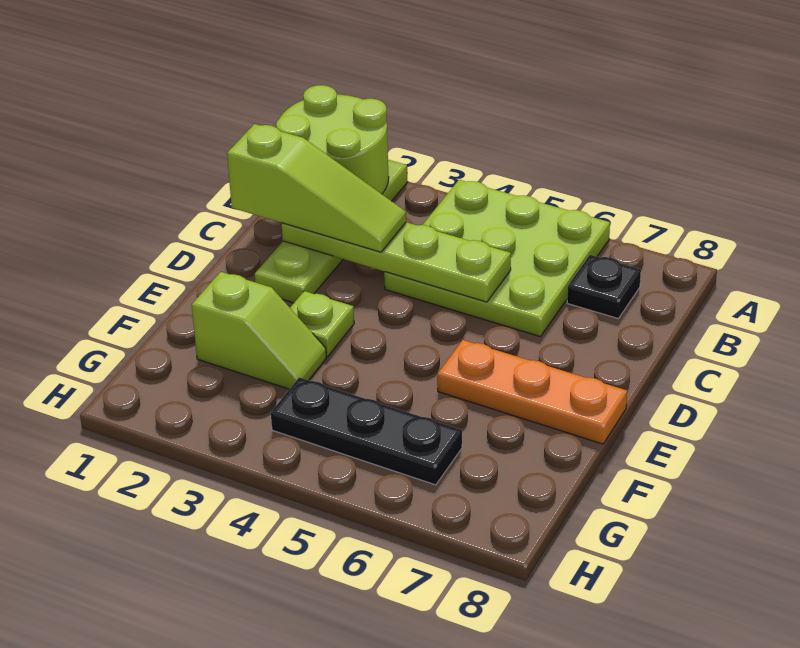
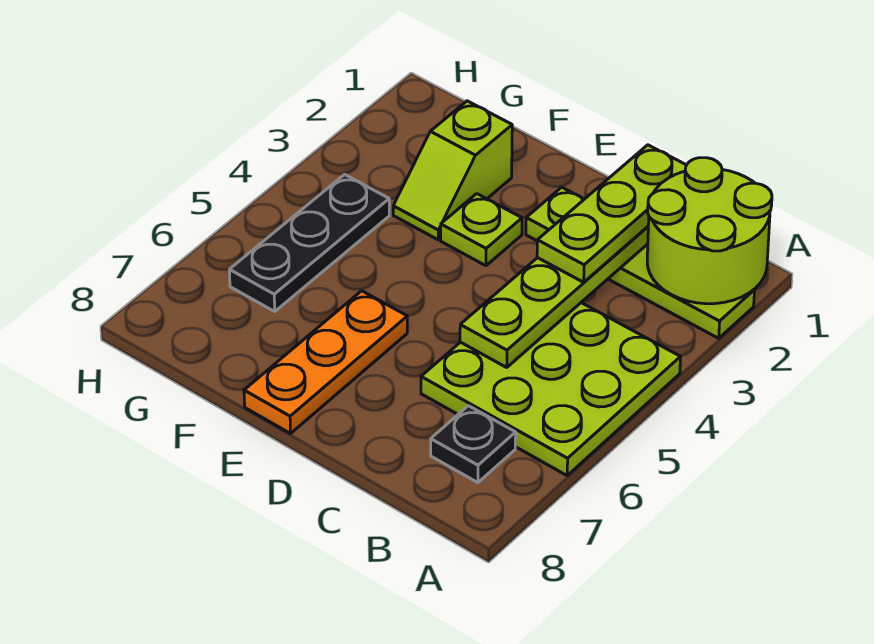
lime 1x3 slope [227,124,406,252] -> lime 1x3 plate [537,145,686,282]

